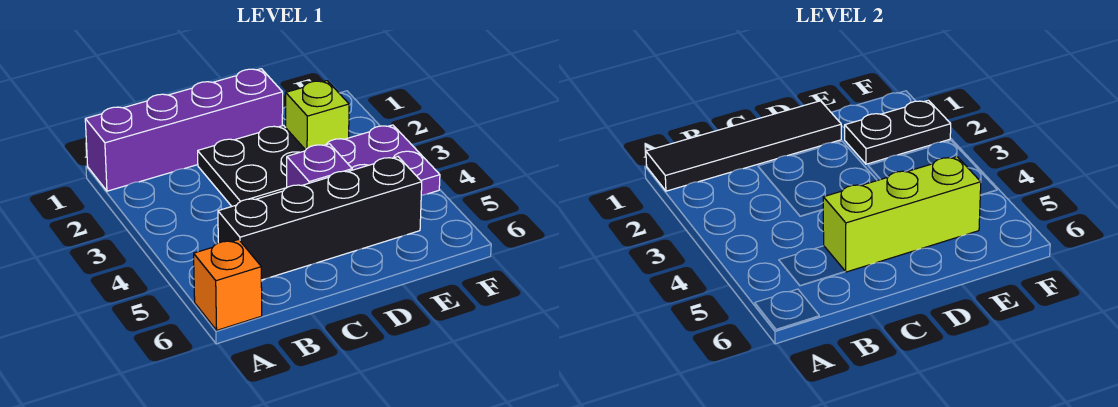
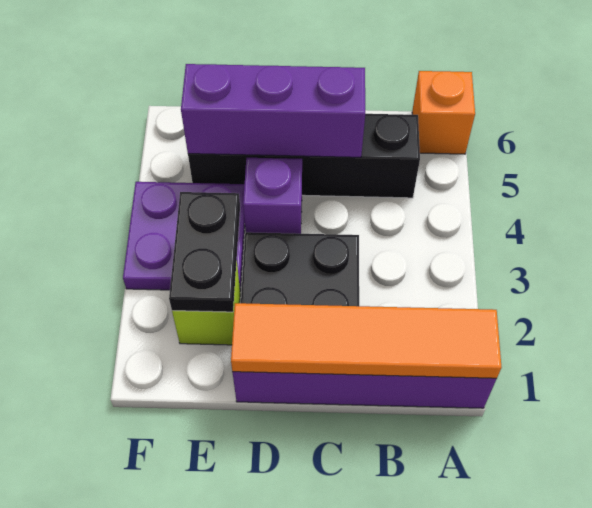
black 1x4 tile [646,101,841,191] -> orange 1x4 tile [231,303,502,379]
lime 1x3 brick [823,157,981,272] -> purple 1x3 brick [181,64,365,157]
black 1x2 plate [845,100,951,164] -> black 1x2 plate turned to [169,192,240,312]

